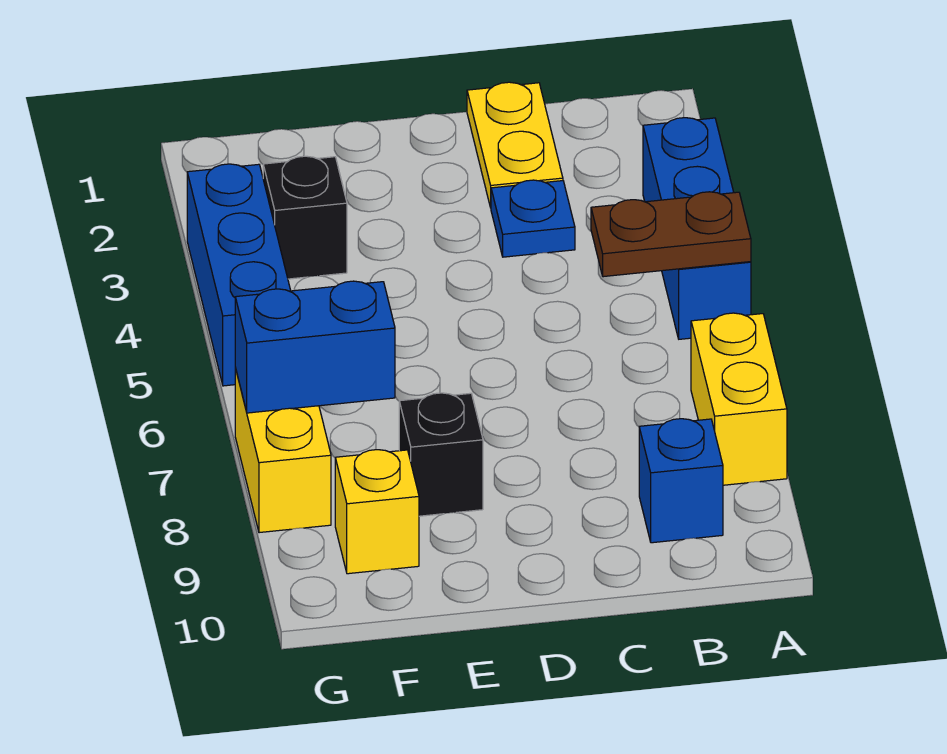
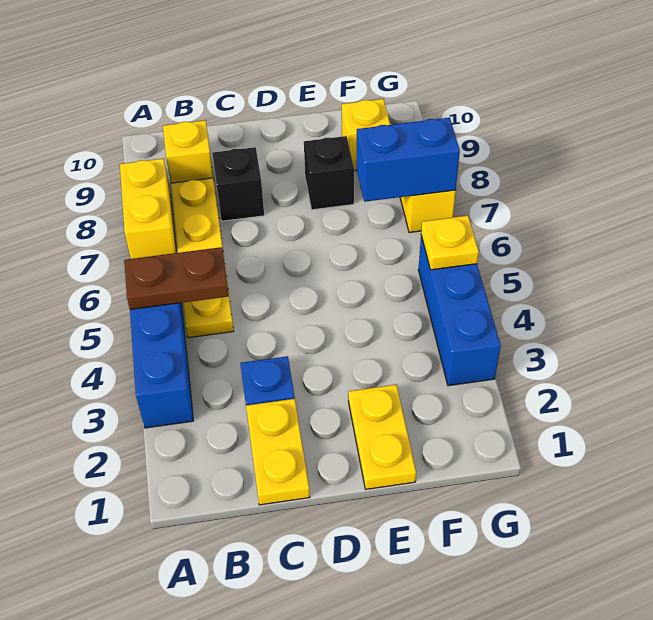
none -> yellow 1x4 plate [171,178,234,338]
blue 1x1 brick [639,419,723,543] -> yellow 1x1 brick [163,120,213,183]
none -> yellow 1x2 plate [348,385,416,489]
black 1x1 brick [263,156,347,279] -> black 1x1 brick moved to [212,147,264,221]
none -> yellow 1x1 plate [421,216,479,270]

